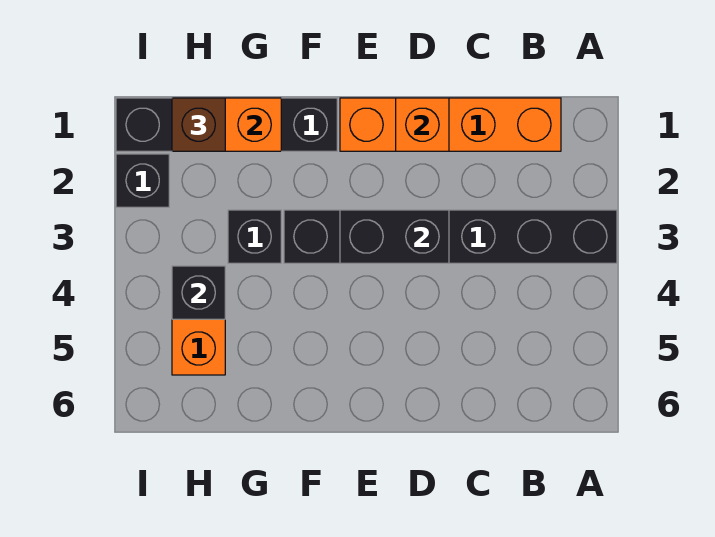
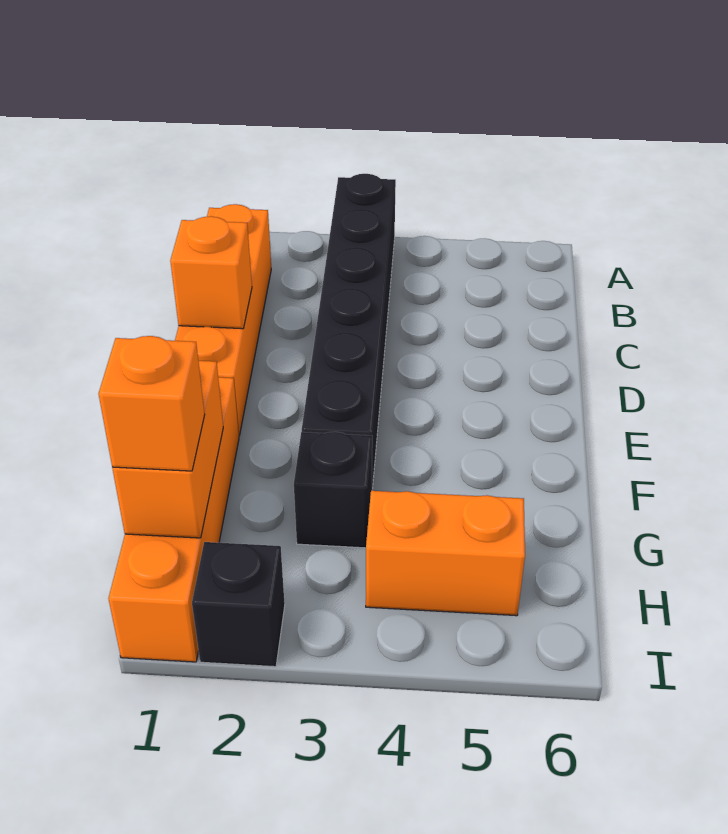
black 1x2 brick [340,210,449,263] -> none
black 1x4 brick [116,98,337,151] -> orange 1x4 brick [108,377,239,662]
brown 1x1 brick [172,98,225,151] -> orange 1x1 brick [99,336,205,471]
black 1x1 brick [172,266,225,319] -> none

